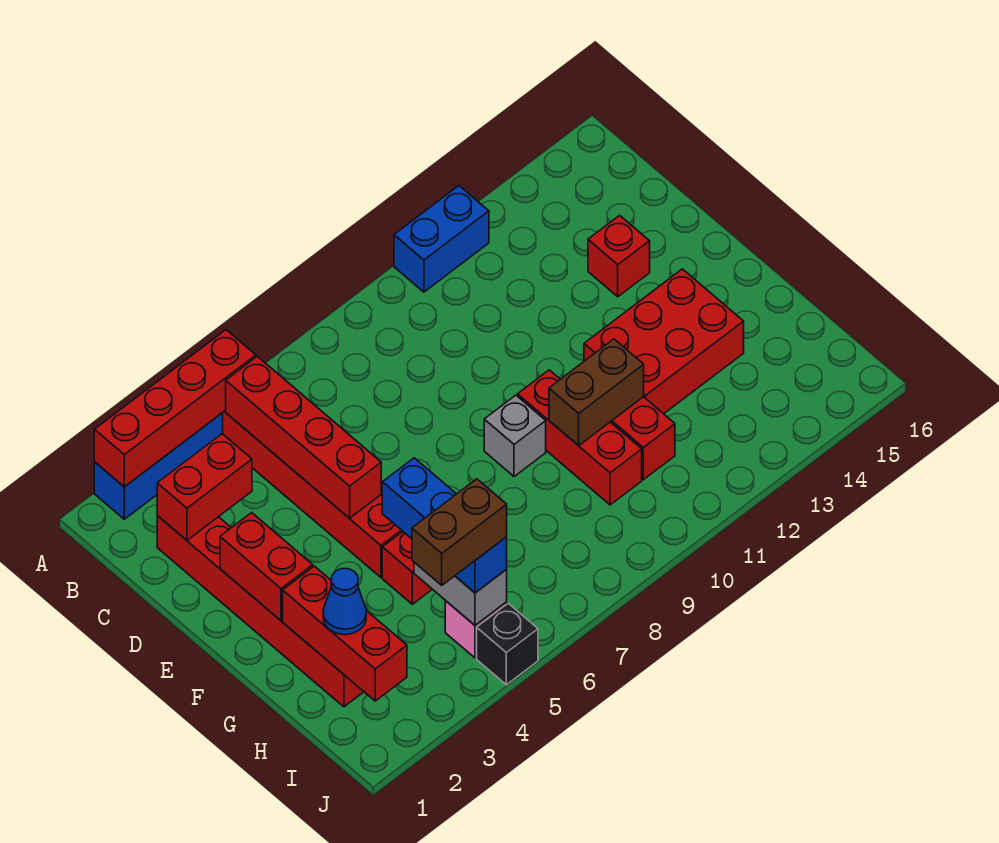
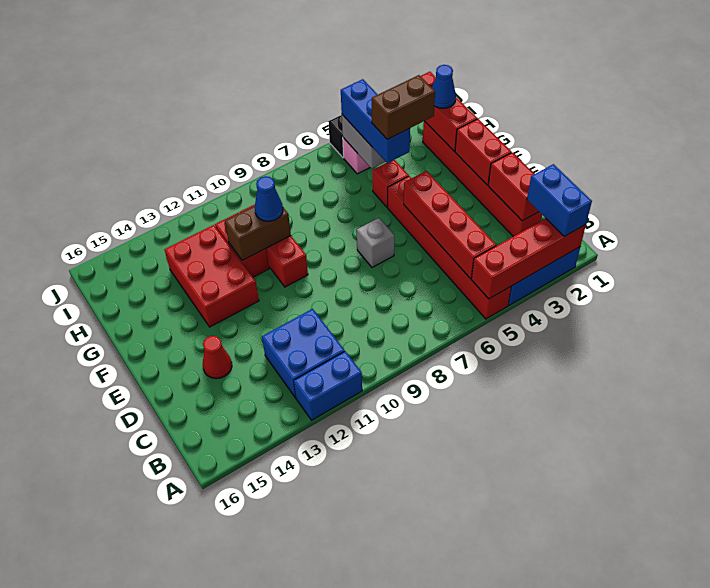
none -> blue 1x2 brick [527,164,592,236]
none -> blue 2x2 brick [262,309,345,398]
red 1x2 brick [157,434,252,540] -> red 1x2 brick turned to [488,152,539,221]
red 1x1 brick [588,215,650,297] -> red 1x1 cone [203,336,232,379]
grey 1x1 brick [484,395,546,477] -> grey 1x1 brick moved to [357,218,394,267]
red 2x3 brick [584,269,744,414] -> red 2x3 brick turned to [164,225,259,327]
none -> blue 1x1 cone [255,176,283,221]
brown 1x2 brick [412,479,507,585] -> brown 1x2 brick moved to [372,75,435,139]

